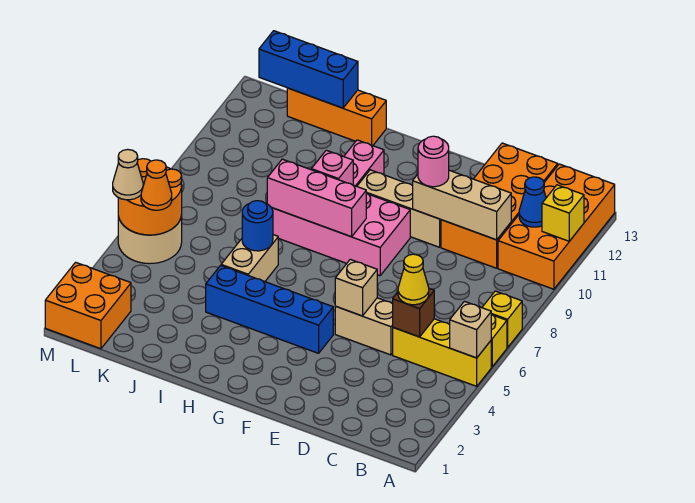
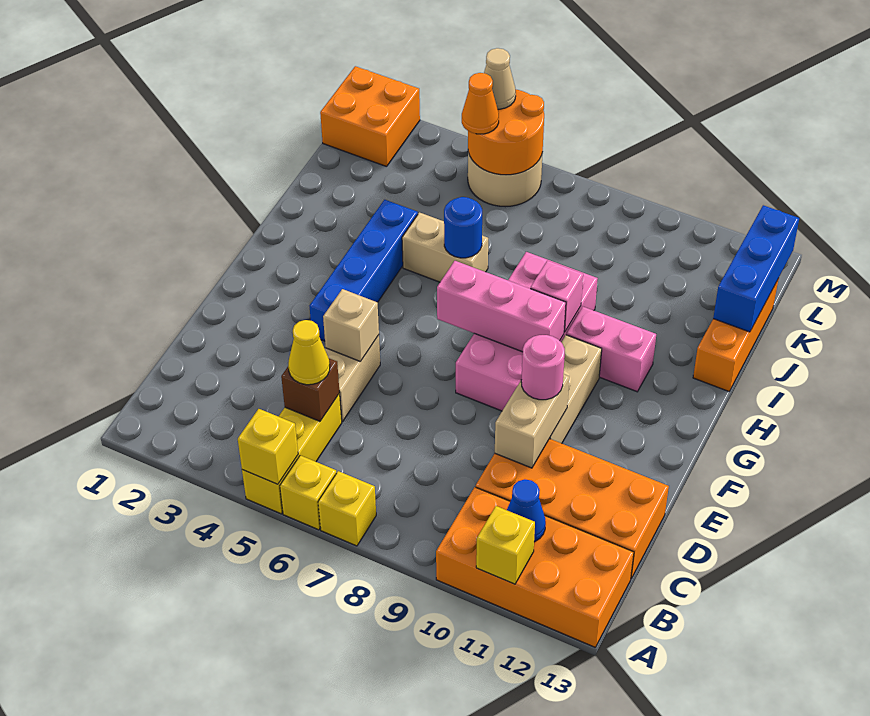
tan 1x1 brick [449,301,491,358] -> yellow 1x1 brick [238,409,298,484]
tan 1x3 brick [412,170,511,240] -> tan 1x2 brick [495,374,569,468]
pink 1x3 brick [267,159,366,237] -> pink 1x3 brick turned to [437,261,566,352]

